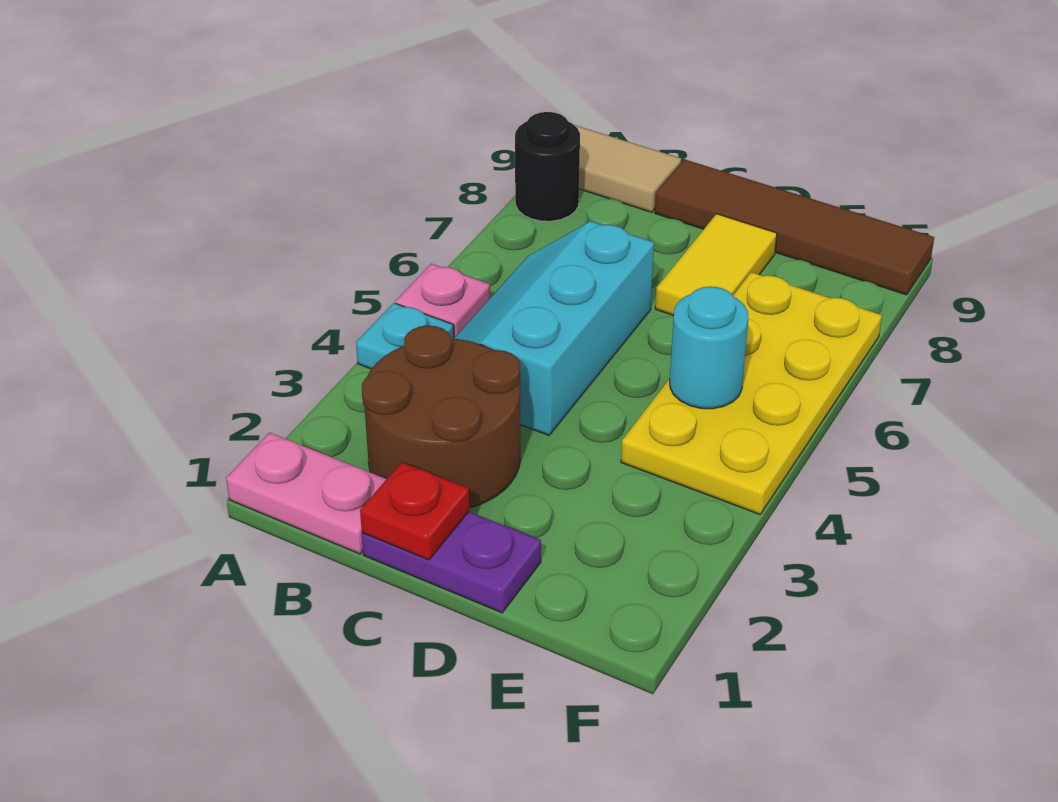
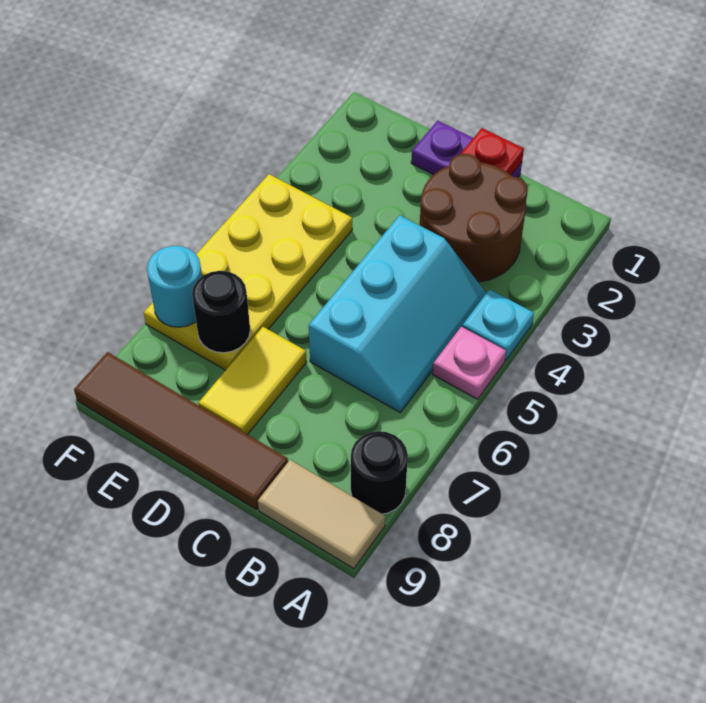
pink 1x2 plate [226,433,386,554] -> none
cyan 1x1 round brick [670,287,748,409] -> cyan 1x1 round brick moved to [147,246,202,327]
none -> black 1x1 round brick [192,271,250,353]

